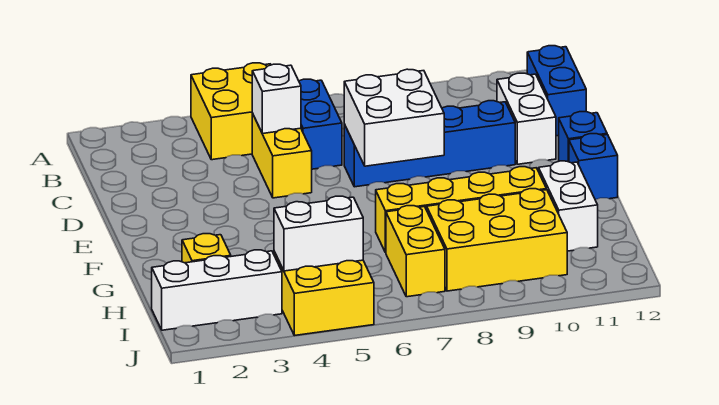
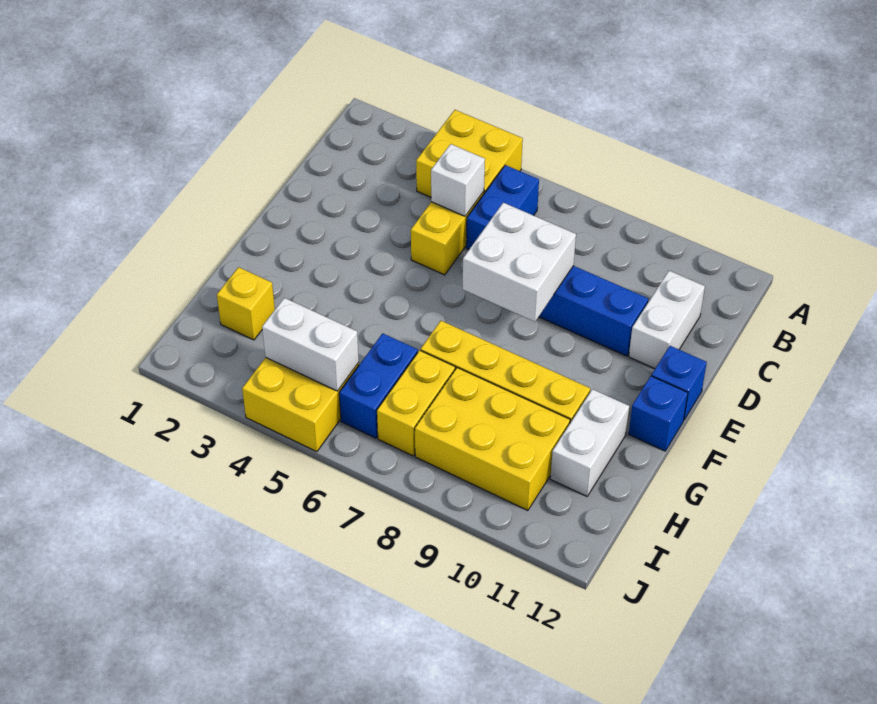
blue 1x2 brick [527,46,586,136] -> blue 1x2 brick moved to [339,333,418,438]
white 1x3 brick [152,250,282,330] -> none

